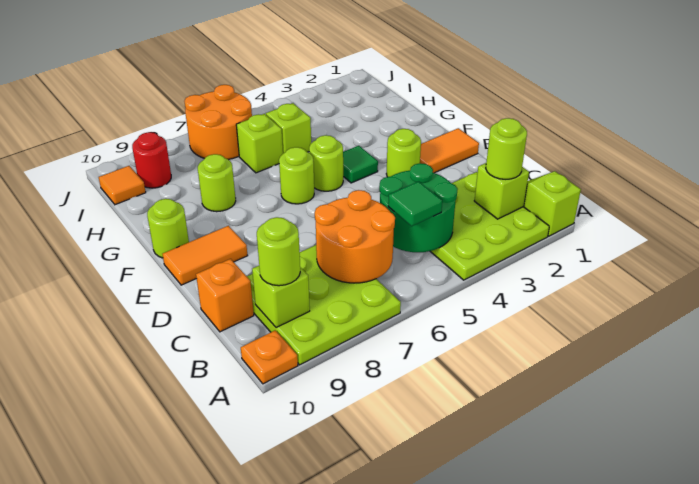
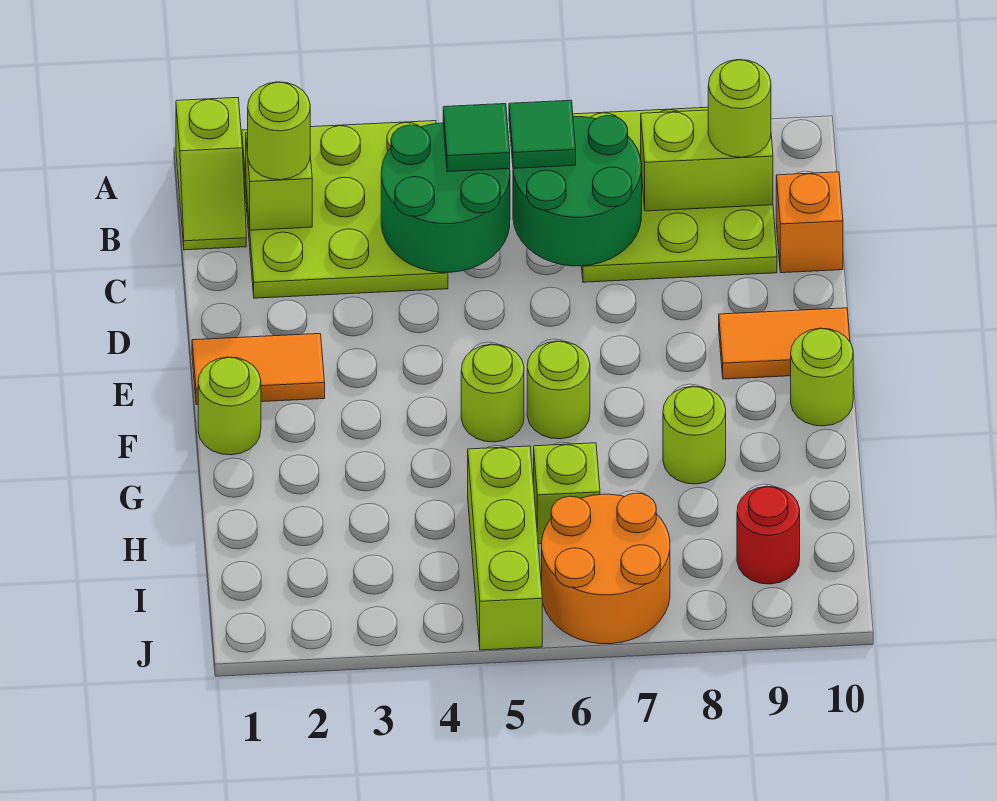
orange 1x1 plate [241,330,298,384] -> none
orange 2x2 round brick [315,190,395,283] -> green 2x2 round brick [513,116,642,266]
lime 1x1 brick [252,266,310,328] -> lime 1x2 brick [641,110,773,211]
lime 1x1 round brick [386,129,421,177] -> lime 1x1 round brick moved to [198,357,261,455]
green 1x1 tile [343,146,378,183] -> green 1x1 tile moved to [509,100,576,168]
lime 1x1 brick [266,103,311,153] -> lime 1x3 brick [468,446,542,650]
orange 1x1 tile [99,166,146,205] -> none

